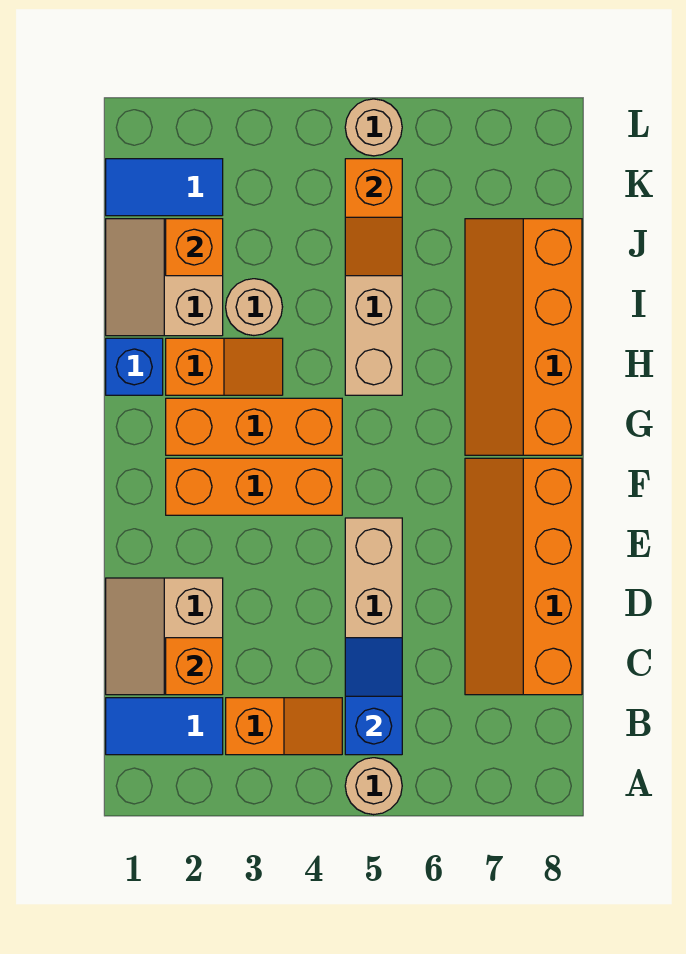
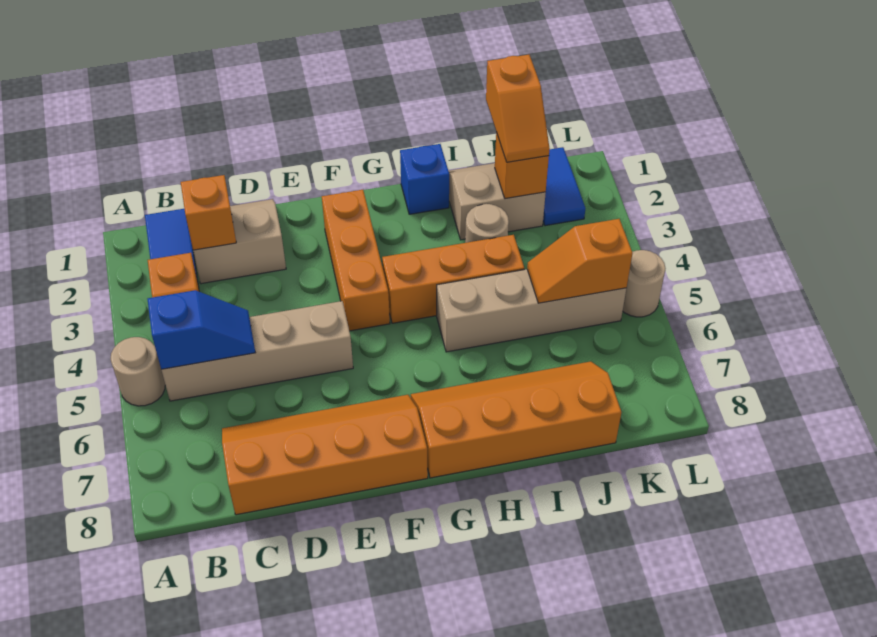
orange 1x3 brick [166,398,342,455] -> orange 1x3 brick turned to [382,235,524,323]
orange 1x2 slope [166,338,283,395] -> orange 1x2 slope moved to [486,55,550,162]

